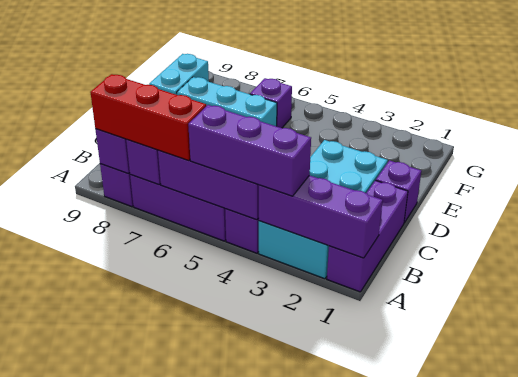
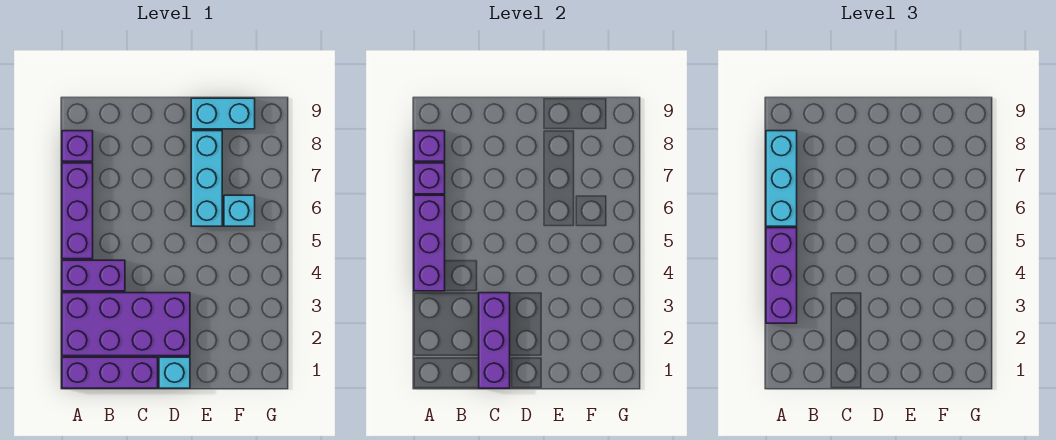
purple 1x3 brick [258,175,383,258] -> purple 1x3 brick moved to [479,293,510,388]
cyan 2x4 brick [259,140,388,279] -> purple 2x4 brick [62,293,190,356]
red 1x3 brick [90,74,206,161] -> cyan 1x3 brick [766,131,797,226]
purple 1x1 brick [376,160,421,223] -> cyan 1x1 brick [159,357,190,388]
purple 1x1 brick [250,78,292,128] -> cyan 1x1 brick [224,195,255,226]

